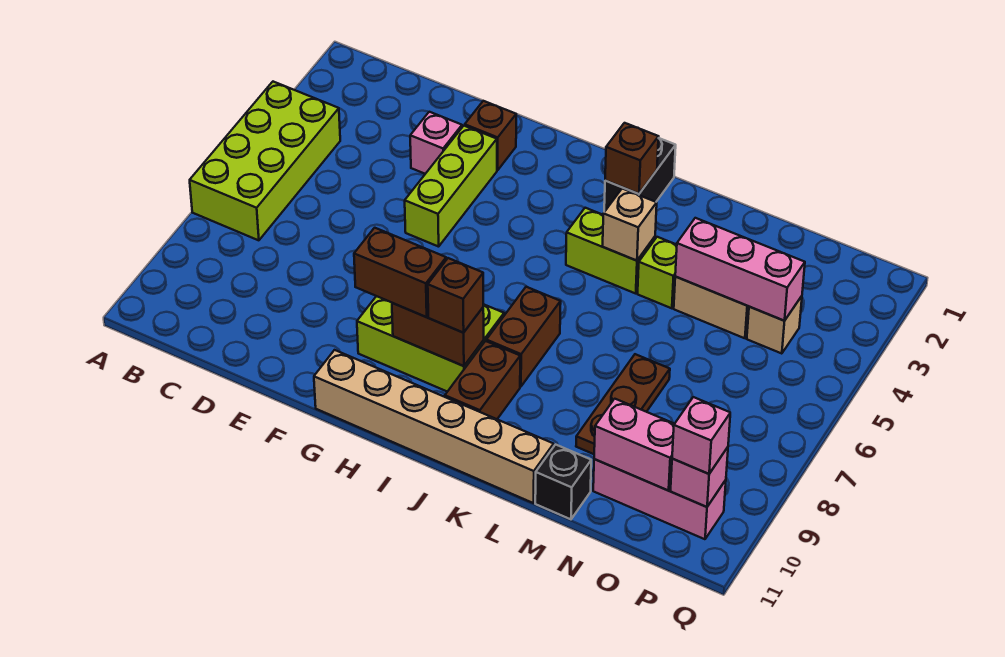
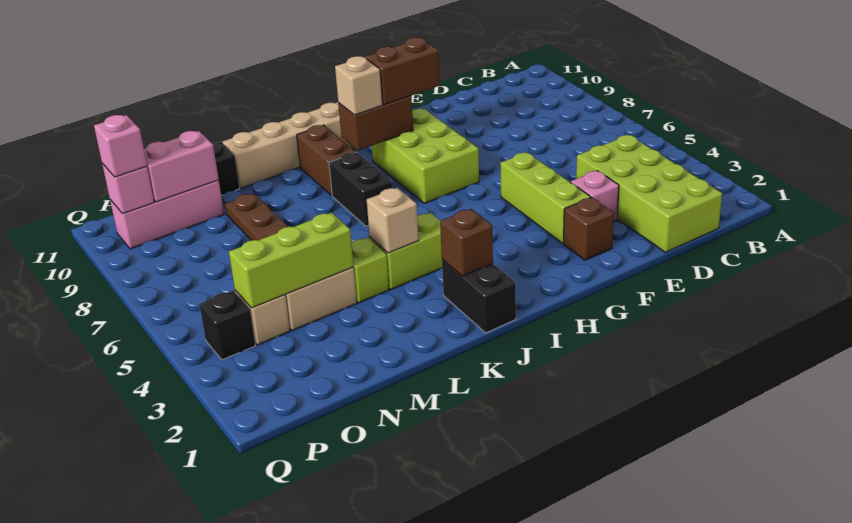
lime 2x4 brick [190,82,340,240] -> lime 2x4 brick moved to [576,135,722,252]
lime 2x3 brick [357,296,504,392] -> lime 2x3 brick turned to [372,109,479,203]
brown 1x1 brick [428,258,483,333] -> tan 1x1 brick [335,56,383,115]
brown 1x2 brick [486,287,561,386] -> black 1x2 brick [329,152,392,226]
pink 1x3 brick [675,218,805,321] -> lime 1x3 brick [229,213,354,308]
none -> black 1x1 brick [199,291,255,360]

